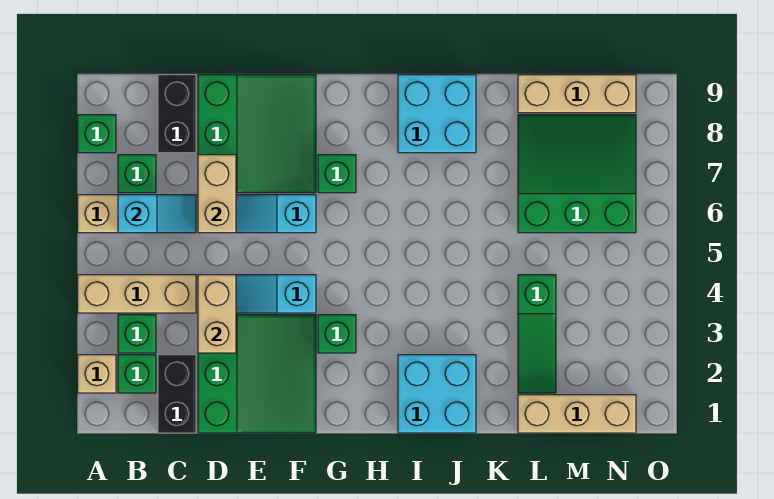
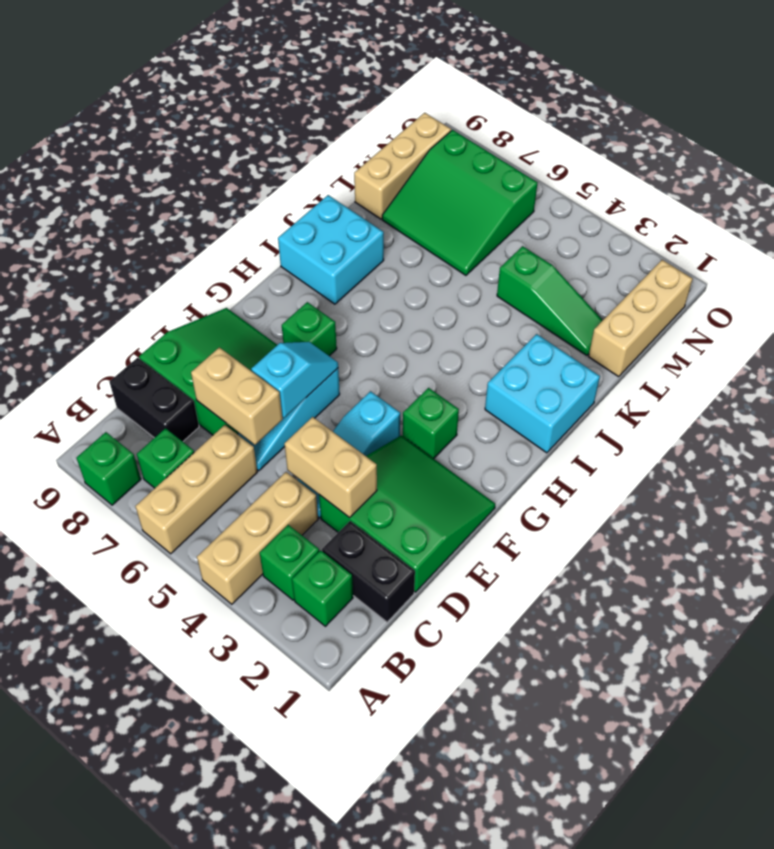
tan 1x1 brick [78,355,116,393] -> none
cyan 1x2 slope [118,195,196,233] -> cyan 1x2 slope moved to [251,342,338,418]
green 3x3 slope [518,115,636,233] -> green 3x3 slope turned to [382,130,538,275]

